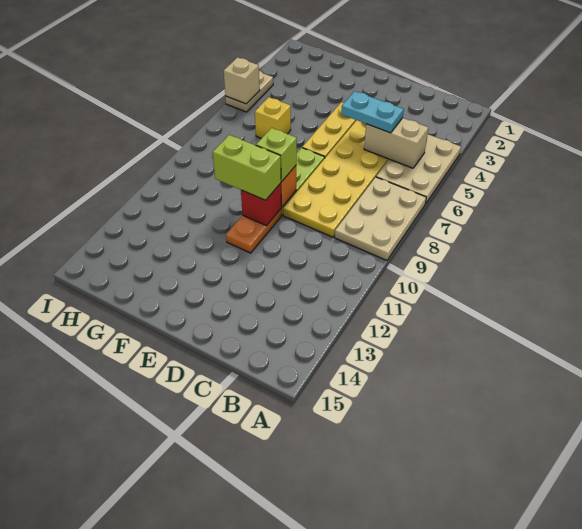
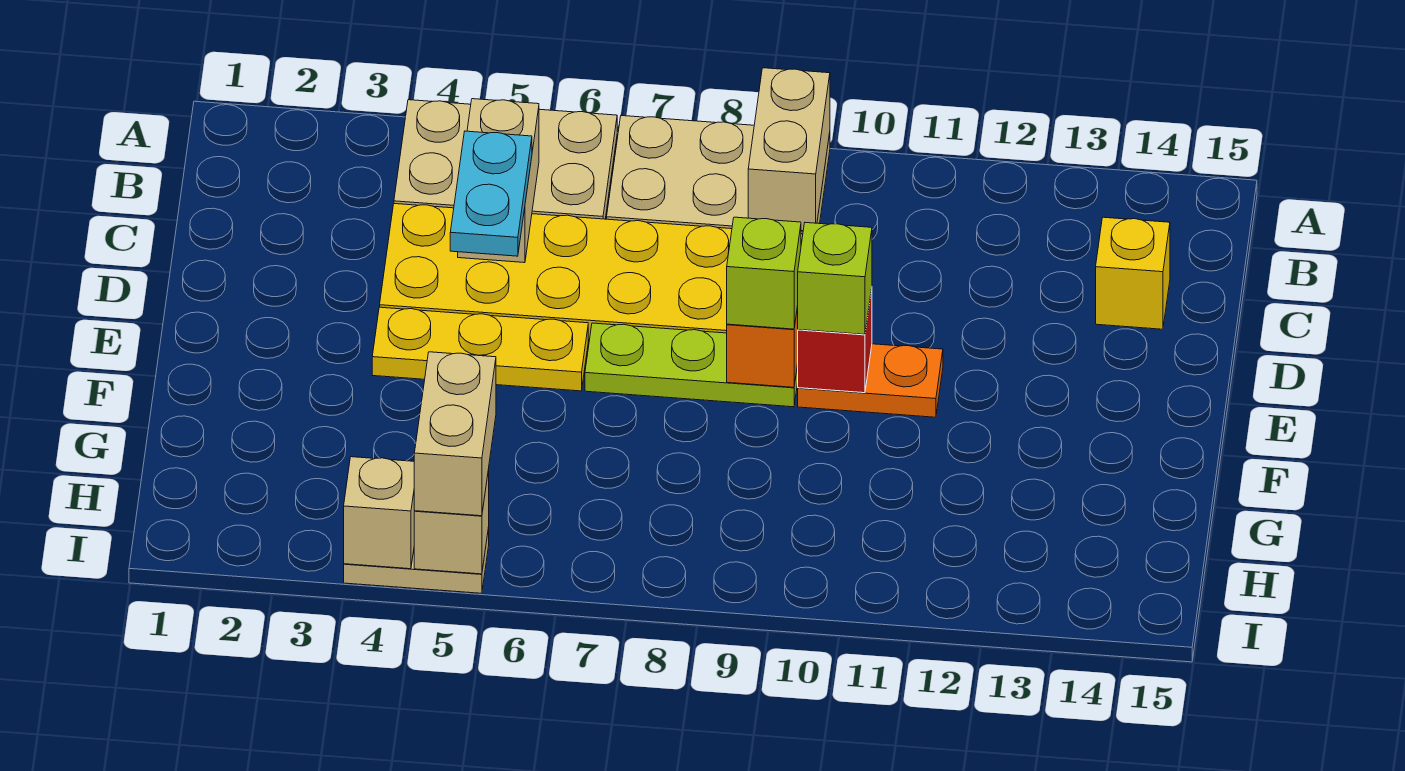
none -> tan 1x2 brick [748,68,830,231]
lime 1x2 brick [213,135,281,200] -> lime 1x1 brick [797,223,872,334]
yellow 1x1 brick [255,97,291,138] -> yellow 1x1 brick moved to [1096,217,1170,329]
none -> tan 1x2 brick [414,352,496,516]
none -> tan 1x1 brick [344,457,414,569]

